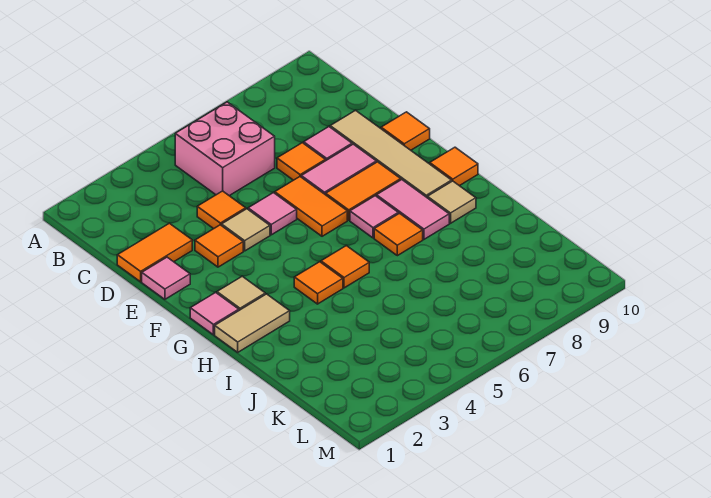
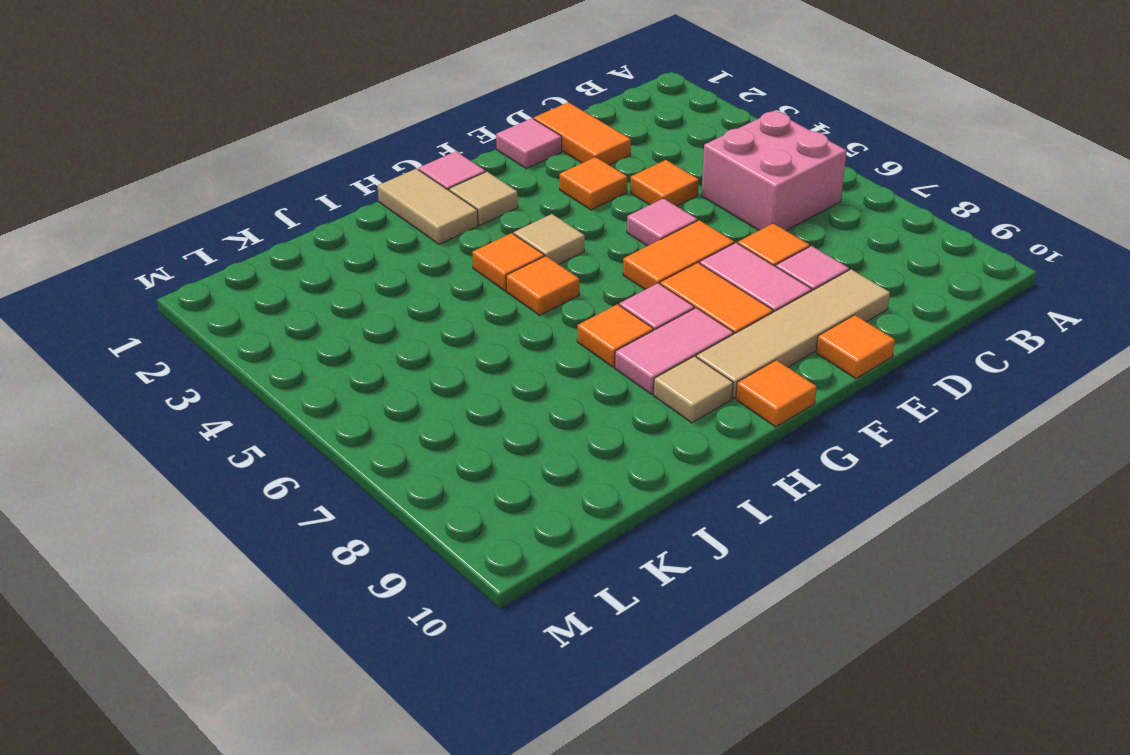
tan 1x1 tile [222,209,270,251] -> tan 1x1 tile moved to [514,214,585,264]

